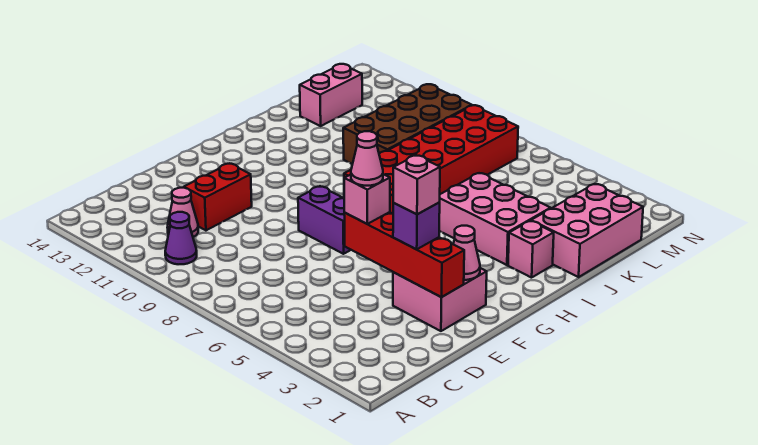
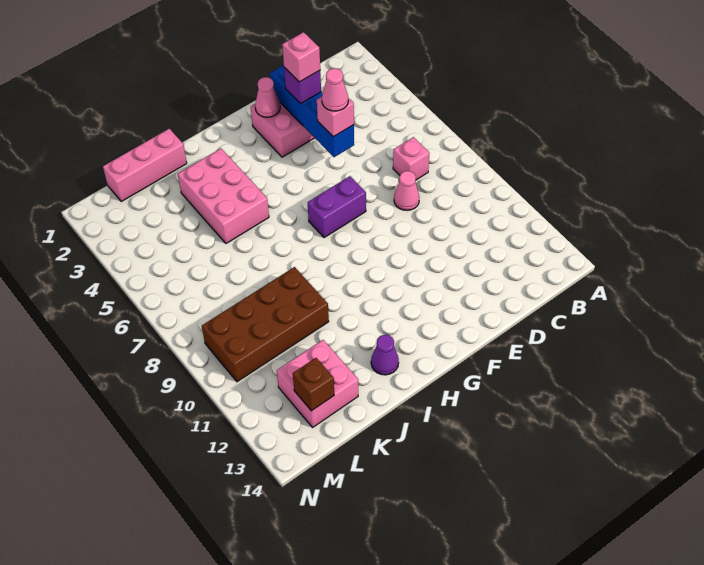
purple 1x1 cone [165,212,197,264] -> purple 1x1 cone moved to [371,335,399,375]
pink 1x1 cone [167,188,198,237] -> pink 1x1 cone moved to [394,171,419,210]
red 1x2 brick [184,164,252,230] -> none
red 1x4 brick [344,212,464,297] -> blue 1x4 brick [270,65,354,157]
purple 1x2 brick [298,186,351,254] -> purple 1x2 brick turned to [308,176,366,238]
red 2x6 brick [344,105,518,214] -> none
pink 1x1 brick [508,221,554,278] -> pink 1x1 brick moved to [393,137,429,180]
pink 2x3 brick [531,184,643,277] -> pink 1x3 brick [103,129,187,202]
pink 1x2 brick [300,64,362,126] -> pink 2x2 brick [277,340,358,427]
none -> brown 1x1 brick [293,358,334,411]

